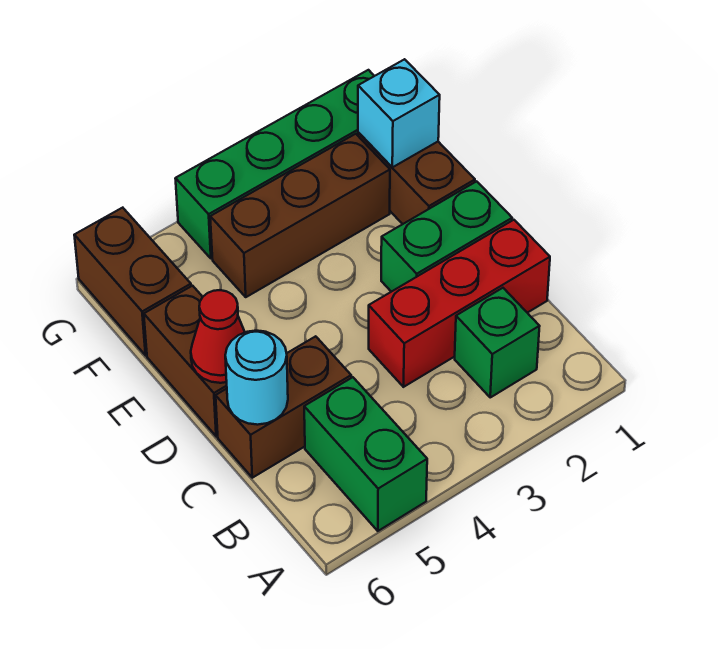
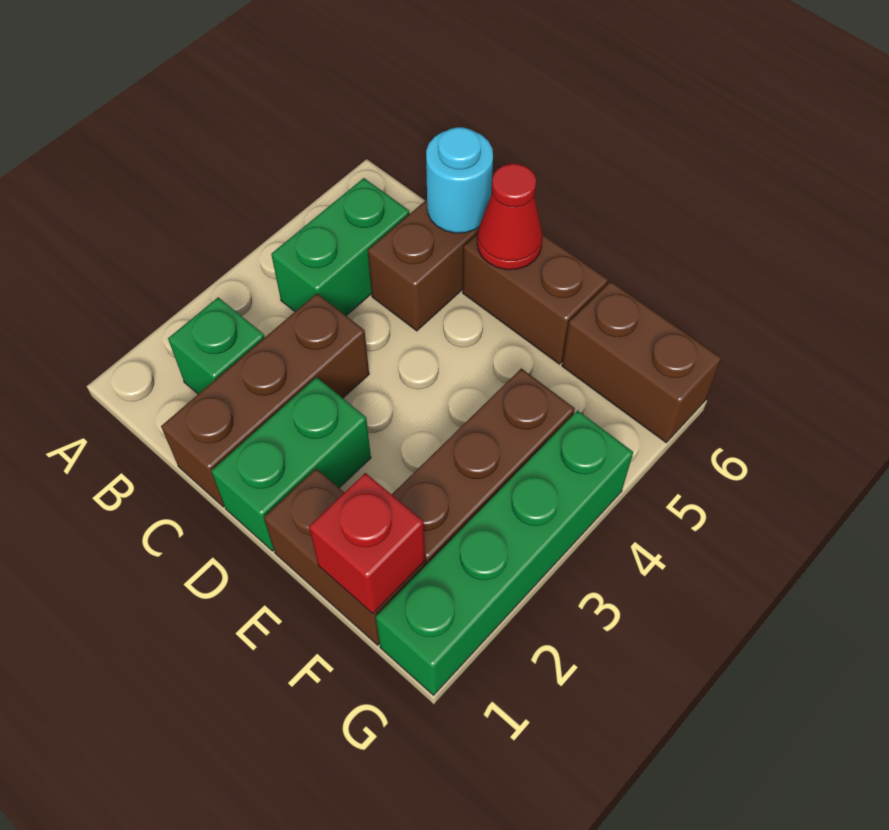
green 1x2 brick [304,377,427,531] -> green 1x2 brick turned to [271,178,410,316]
red 1x3 brick [369,220,550,387] -> brown 1x3 brick [161,294,369,507]
cyan 1x1 brick [358,59,440,167] -> red 1x1 brick [309,473,425,614]

